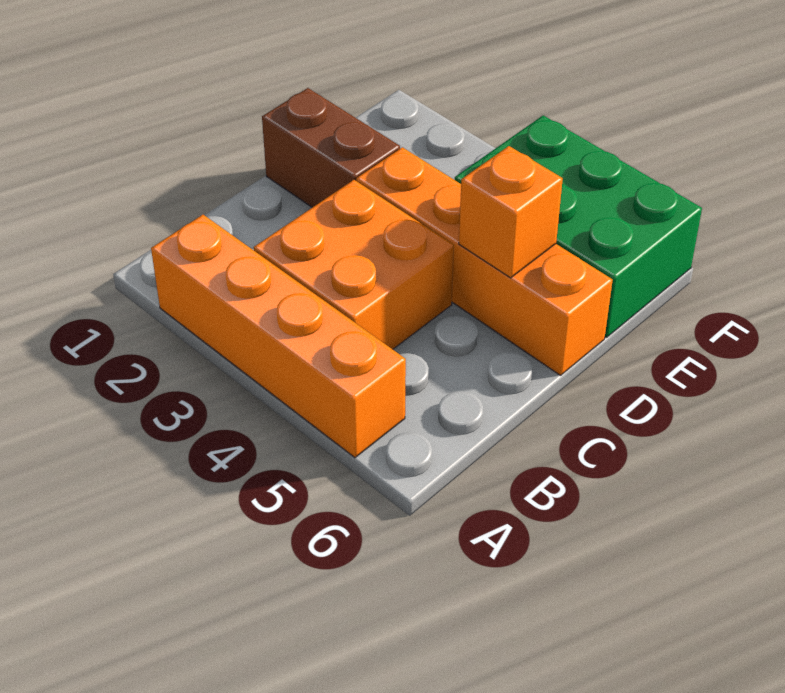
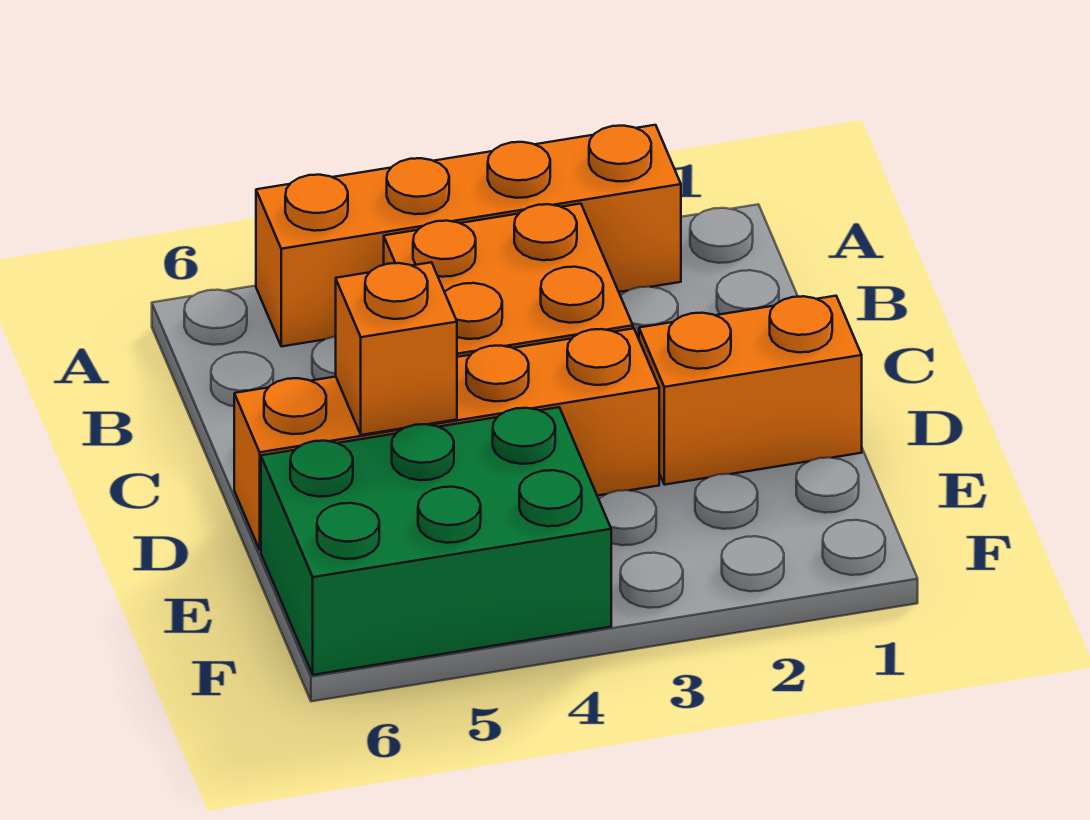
brown 1x2 brick [262,88,400,207] -> orange 1x2 brick [639,296,862,485]

